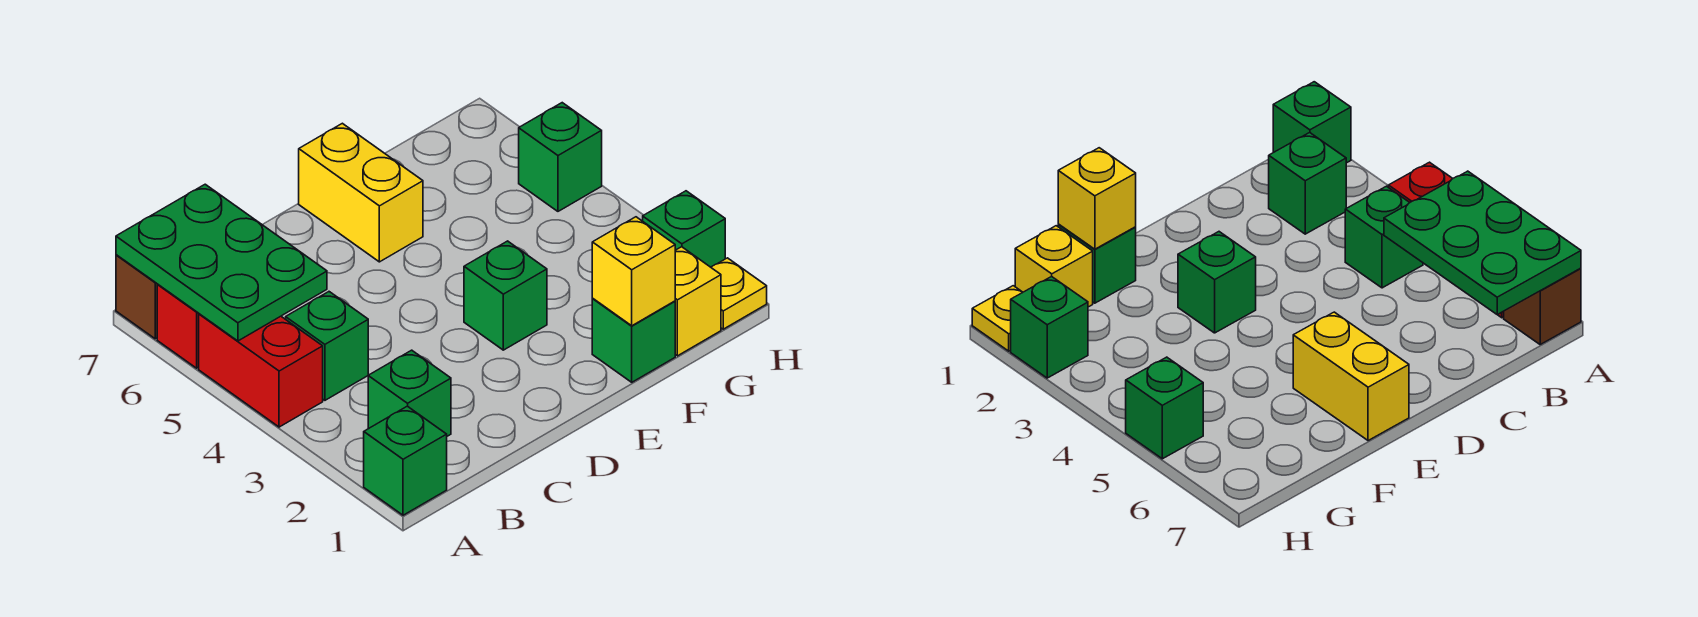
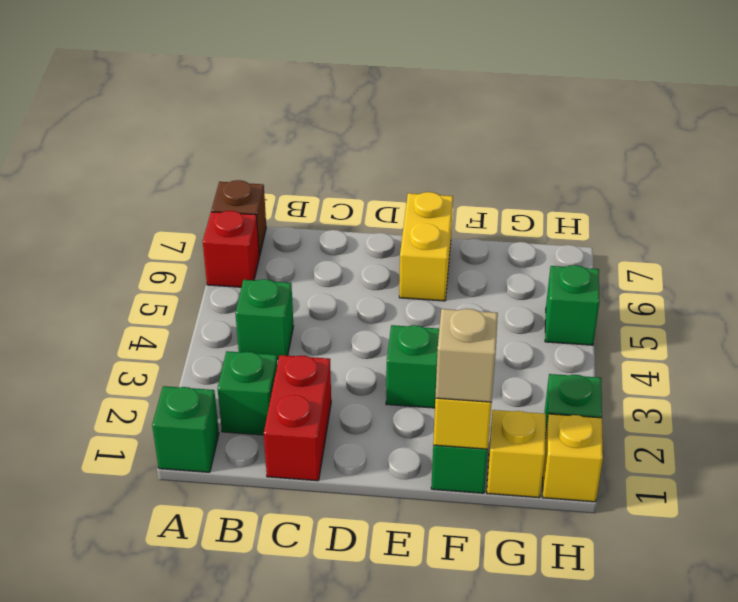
red 1x2 brick [199,314,323,427] -> red 1x2 brick moved to [264,355,331,481]
green 2x3 plate [116,184,327,341] -> none
none -> tan 1x1 brick [435,309,498,402]
yellow 1x1 plate [711,258,767,329] -> yellow 1x1 brick [543,414,603,502]

